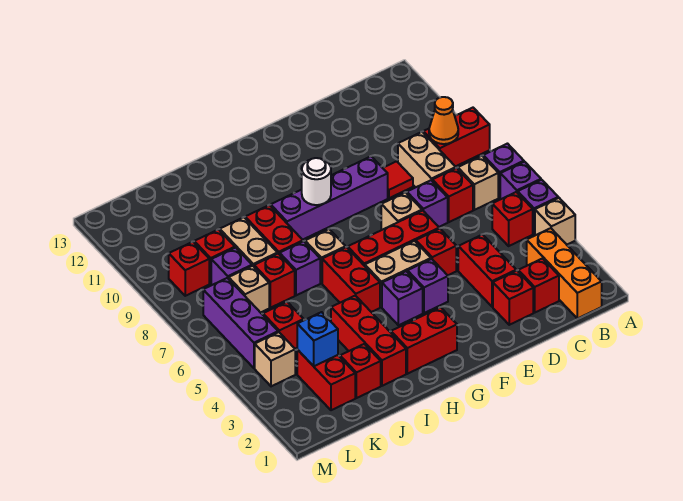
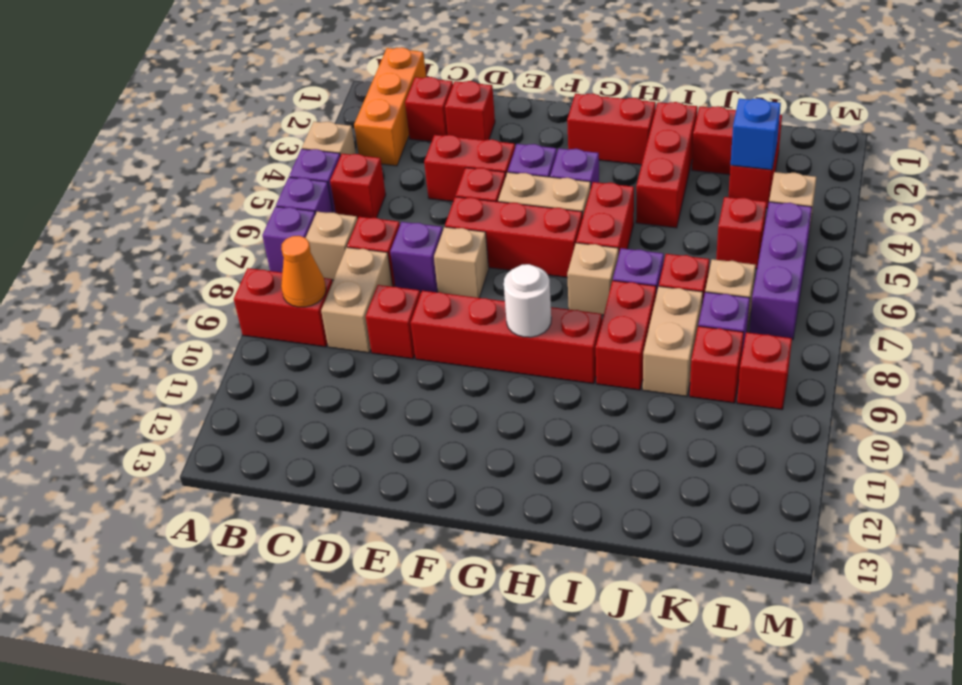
red 1x2 brick [458,234,516,307] -> red 1x2 brick turned to [424,135,515,201]
red 1x1 tile [383,161,413,198] -> red 1x1 brick [366,285,420,359]
purple 1x4 brick [271,156,388,240] -> red 1x4 brick [411,291,602,384]

